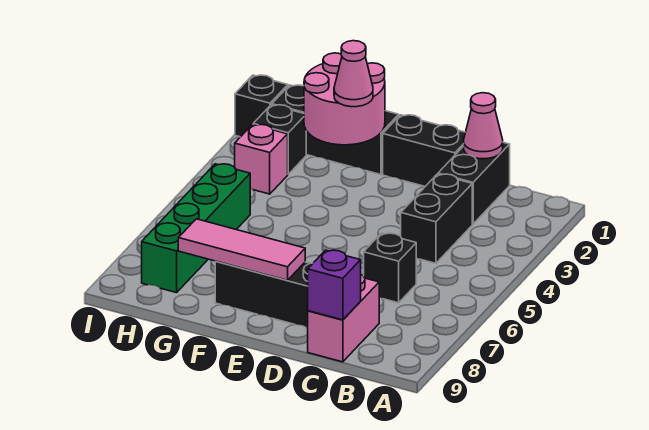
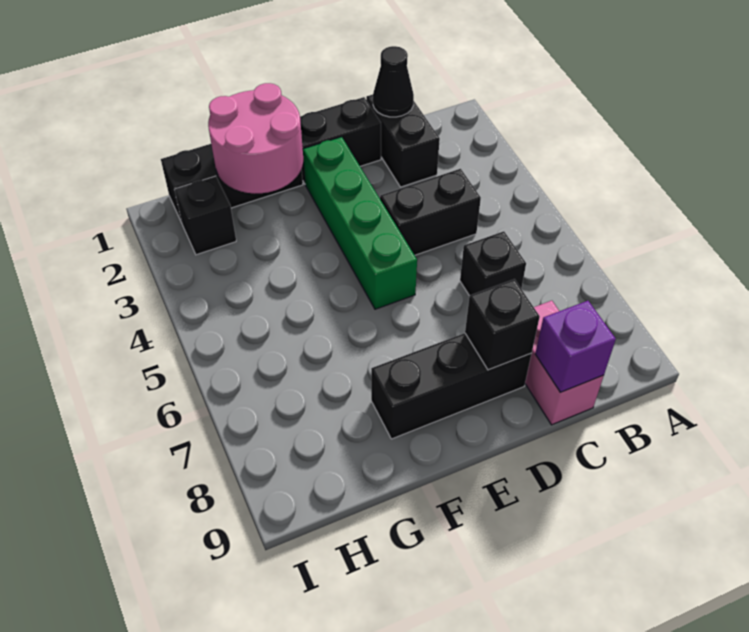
pink 1x1 cone [464,93,503,159] -> black 1x1 cone [373,46,414,117]
black 1x2 brick [401,174,472,263] -> black 1x2 brick turned to [380,169,481,255]
pink 1x3 tile [178,219,305,280] -> none
pink 1x1 cone [334,41,373,107] -> none
pink 1x1 brick [235,125,288,194] -> none
green 1x4 brick [142,164,250,293] -> green 1x4 brick moved to [303,137,417,309]
black 1x1 brick [235,75,288,137] -> black 1x1 brick moved to [465,279,540,370]

